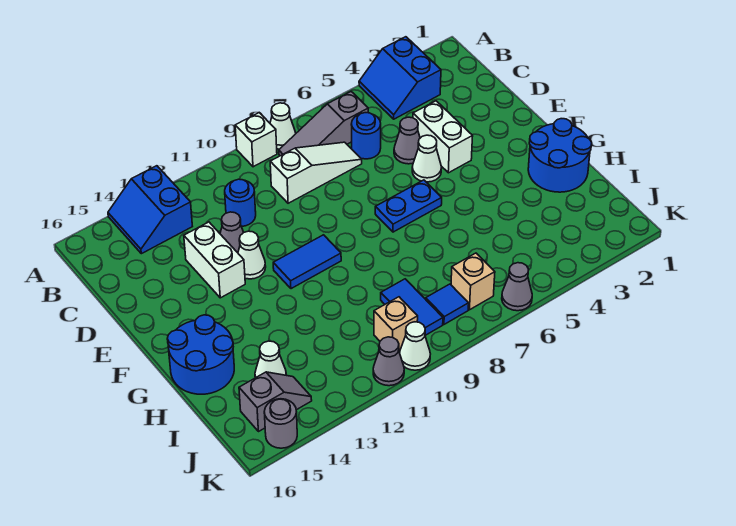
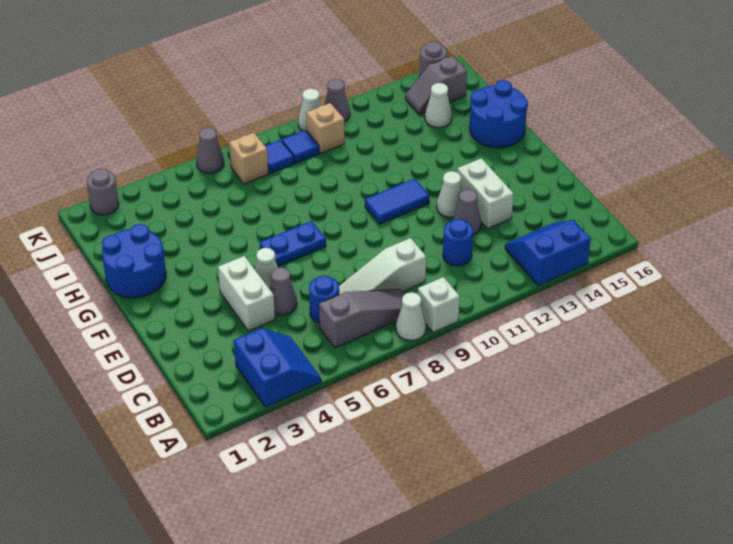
blue 2x2 slope [108,166,192,254] -> blue 2x2 slope turned to [505,220,591,286]
blue 1x2 tile [381,279,443,335] -> blue 1x1 tile [282,130,319,163]
none -> grey 1x1 round brick [87,169,119,215]

